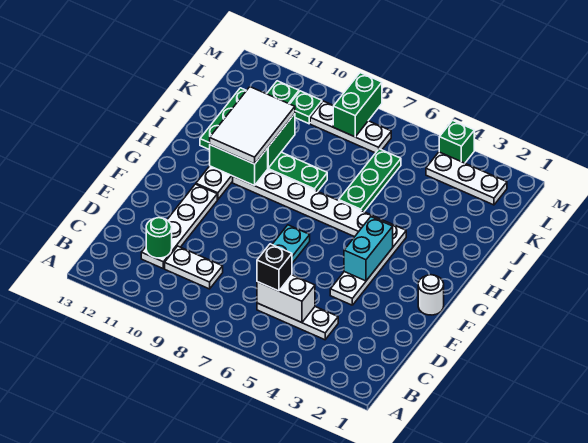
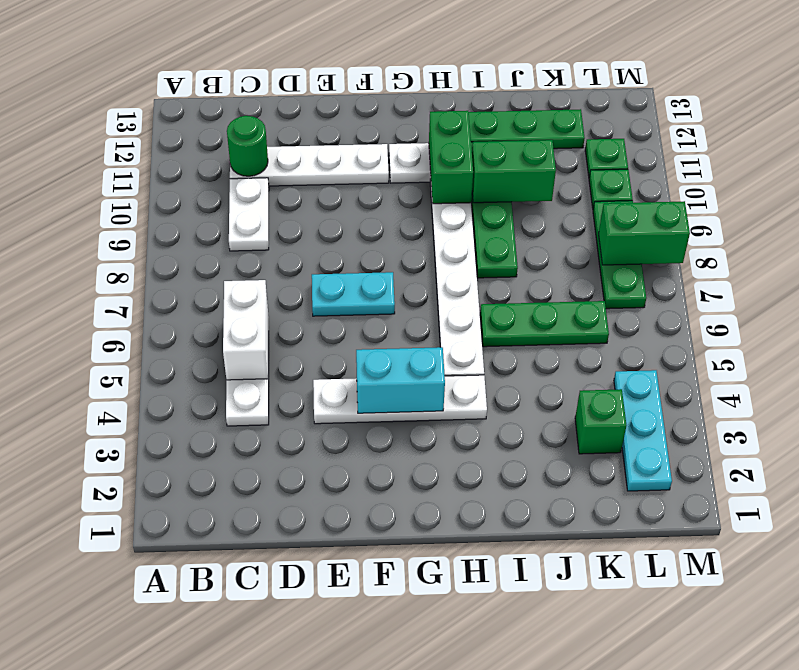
black 1x1 brick [257,244,292,291] -> none
white 1x1 round brick [418,275,444,315] -> none
white 2x3 tile [210,87,295,164] -> none
white 1x3 plate [426,152,507,205] -> cyan 1x3 plate [614,370,672,491]
white 1x3 plate [310,101,391,153] -> green 1x3 plate [593,201,646,309]
green 1x1 brick [439,120,474,163] -> green 1x1 brick moved to [575,389,626,454]

